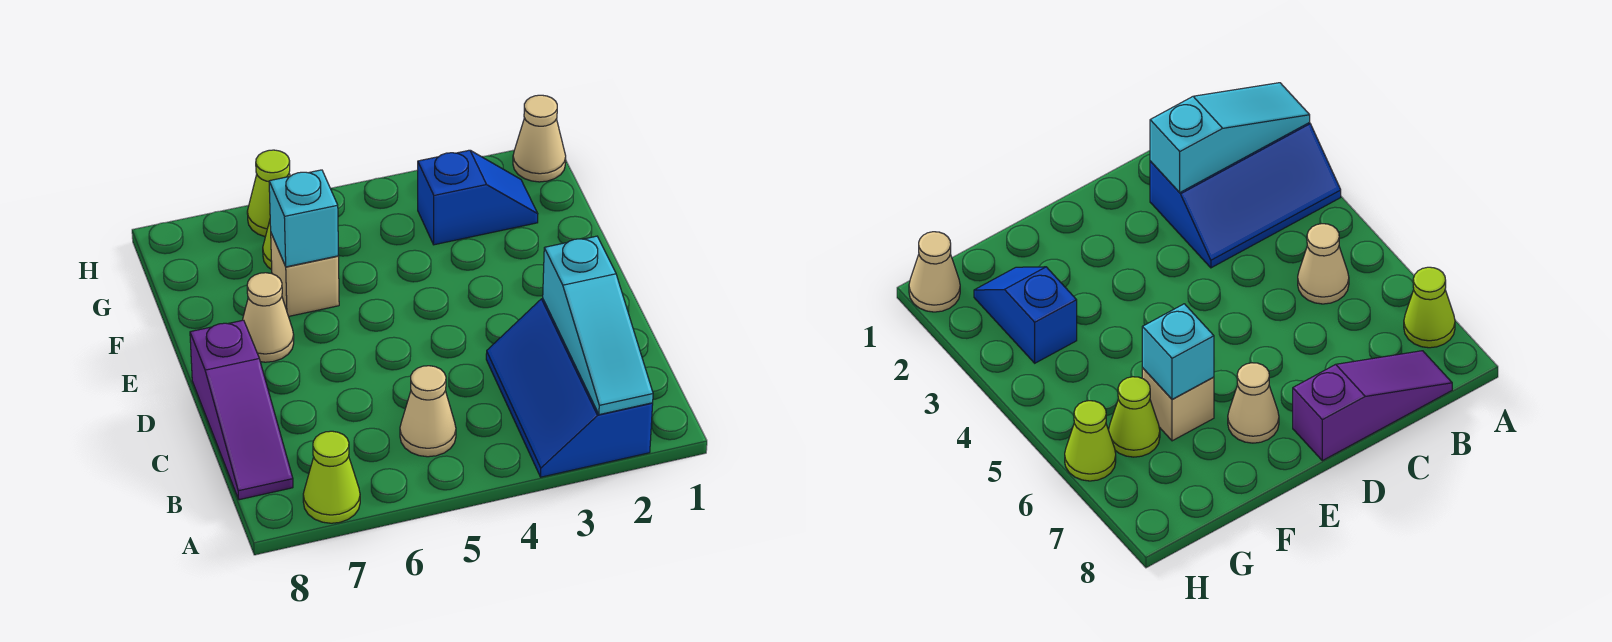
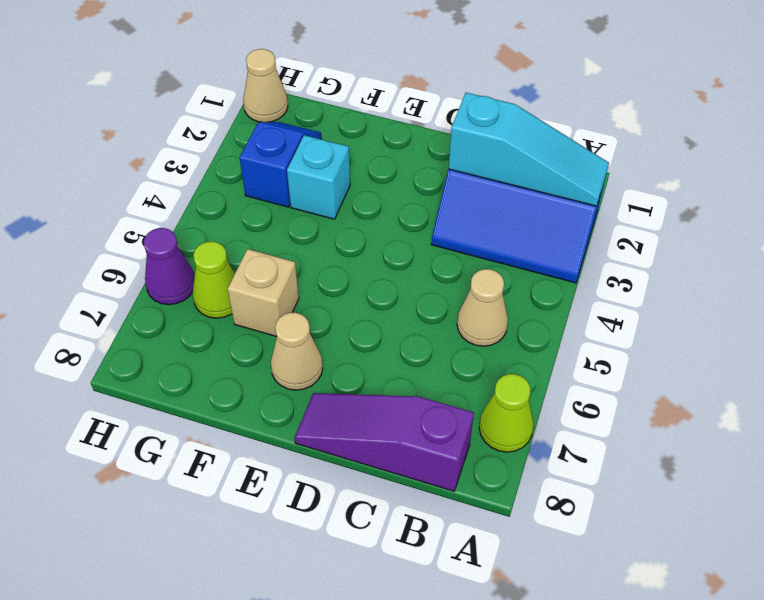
purple 1x3 slope [190,320,293,500] -> purple 1x3 slope turned to [295,393,474,491]
cyan 1x1 brick [269,170,339,267] -> cyan 1x1 brick moved to [287,135,350,219]
lime 1x1 cone [247,150,290,237] -> purple 1x1 cone [144,228,195,305]

